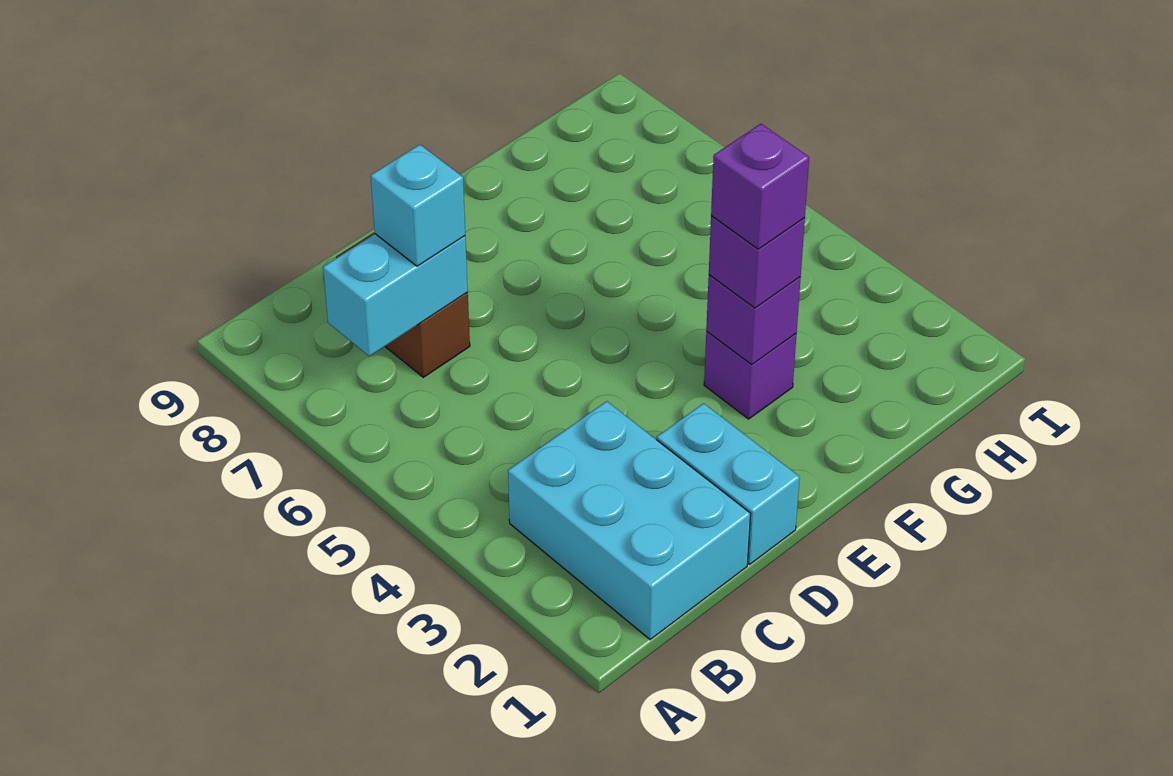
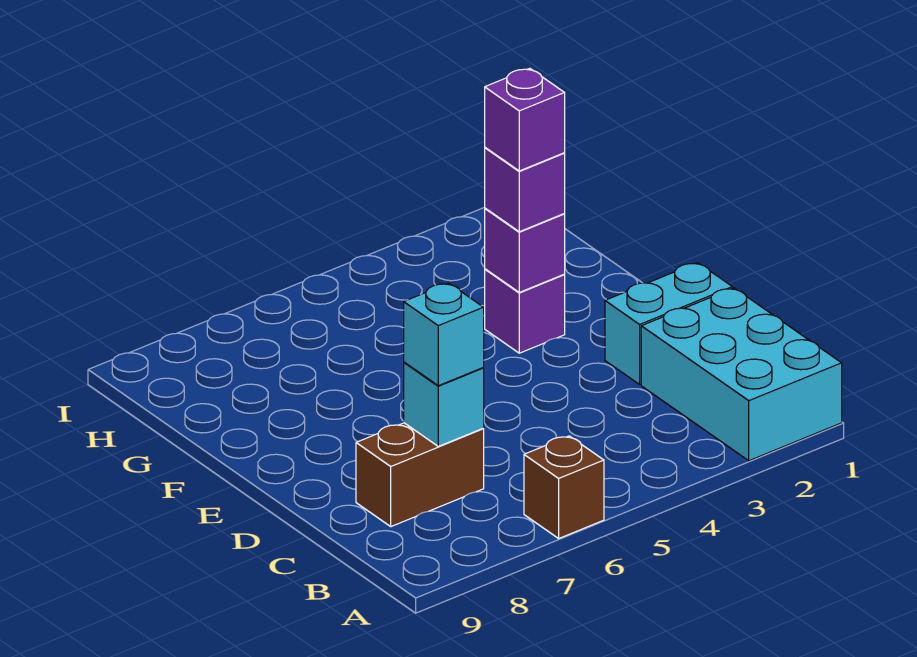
none -> brown 1x1 brick [524,436,604,538]
cyan 2x3 brick [508,401,750,640] -> cyan 2x3 brick turned to [641,288,842,461]
cyan 1x2 brick [323,234,468,356] -> cyan 1x1 brick [404,362,484,446]

